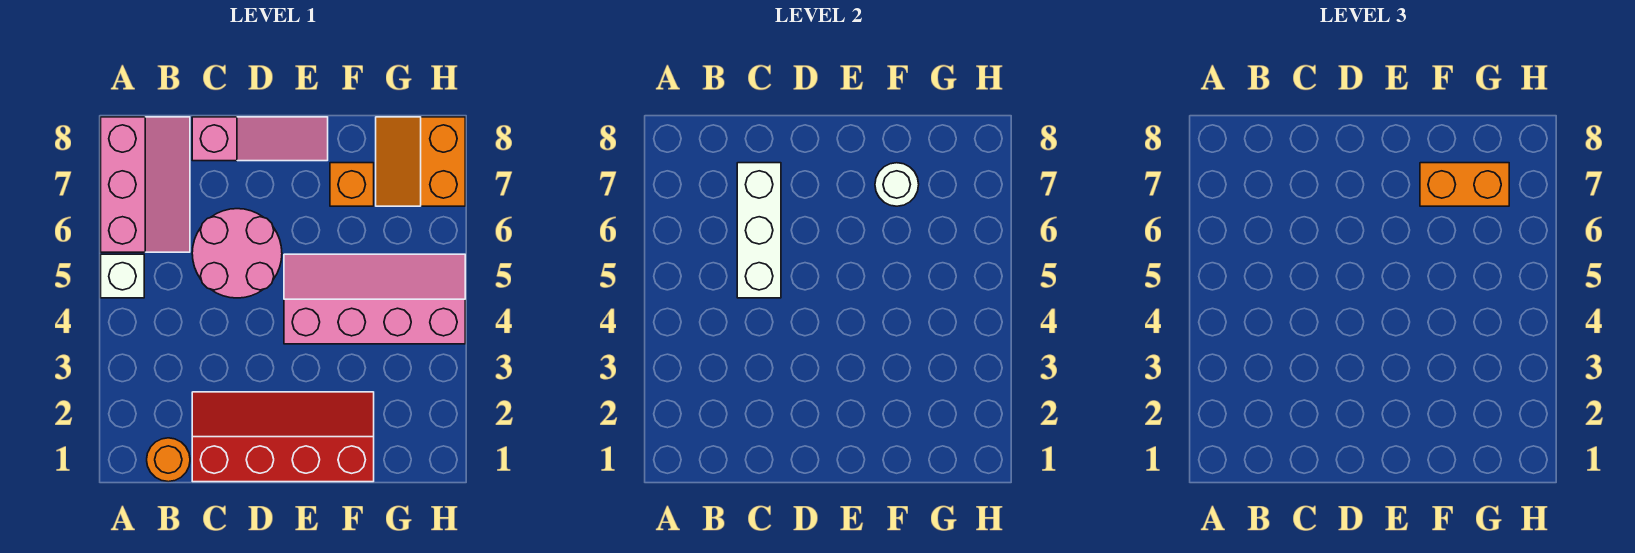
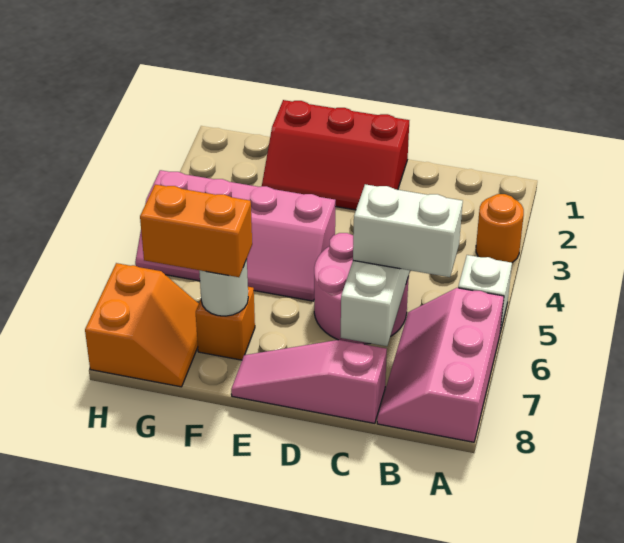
orange 1x1 round brick [147,438,190,482] -> orange 1x1 round brick moved to [476,194,524,263]
none -> white 1x2 brick [353,184,463,277]
red 2x4 slope [192,392,374,482] -> red 2x3 slope [262,100,409,210]

